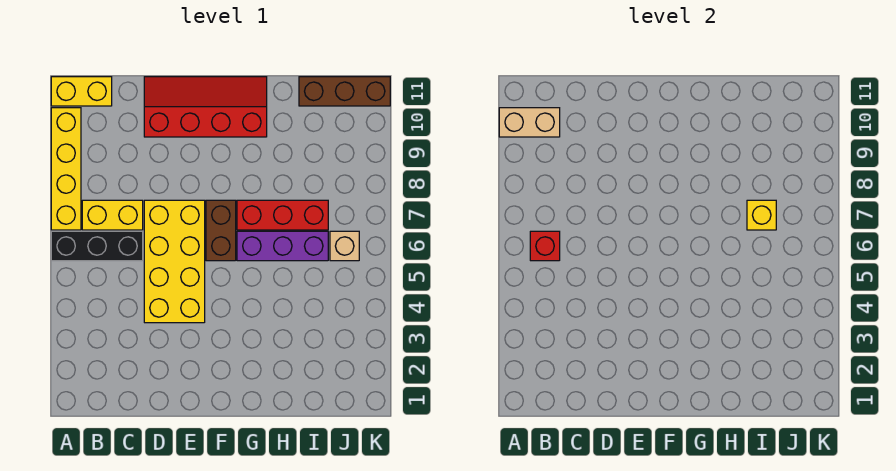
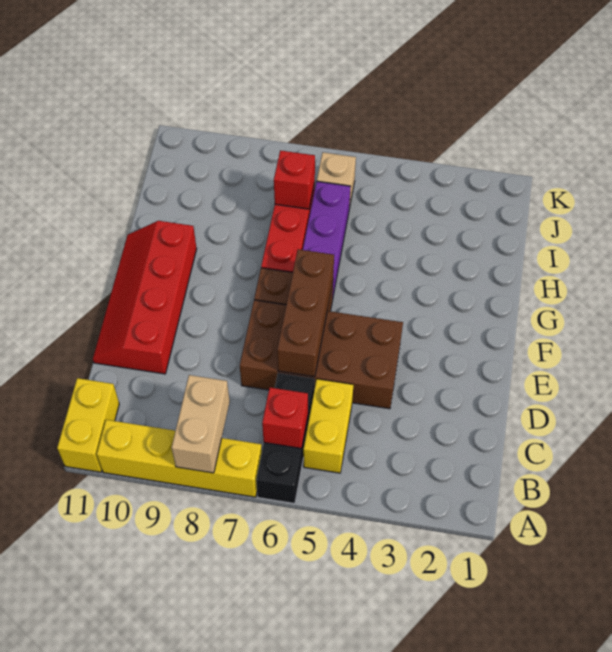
tan 1x2 brick [499,108,560,137] -> tan 1x2 brick moved to [171,375,230,473]
yellow 1x2 brick [82,200,143,230] -> yellow 1x2 brick moved to [303,379,353,473]
yellow 2x4 brick [144,200,205,323] -> brown 2x4 brick [240,300,403,409]
yellow 1x1 brick [747,200,776,230] -> red 1x1 brick [274,151,315,209]
brown 1x3 brick [299,77,390,106] -> brown 1x3 brick moved to [277,249,334,377]

